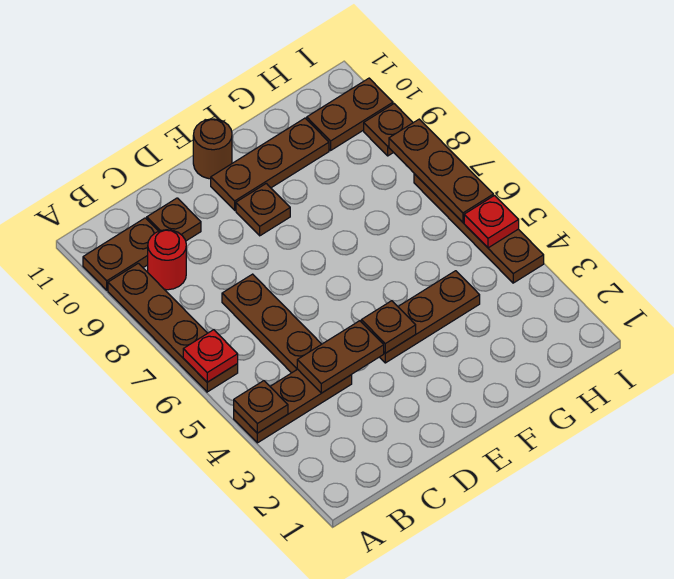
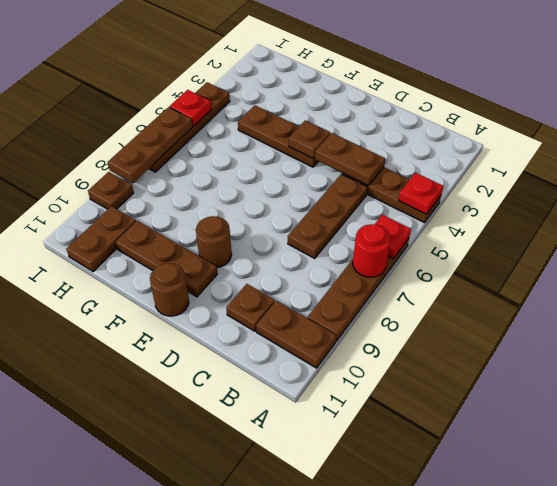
brown 1x1 plate [234,381,288,433] -> red 1x1 plate [399,173,443,214]
red 1x1 round brick [148,230,186,290] -> red 1x1 round brick moved to [353,224,391,277]
brown 1x1 plate [236,183,290,236] -> brown 1x1 round brick [196,216,232,268]
brown 1x2 plate [307,78,393,150] -> brown 1x2 plate turned to [66,206,136,272]

